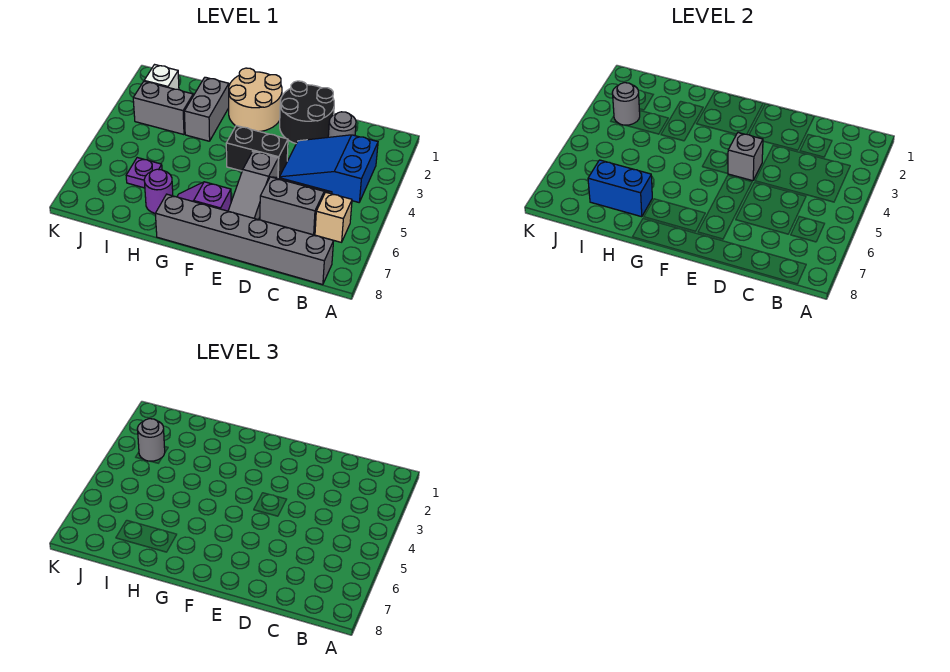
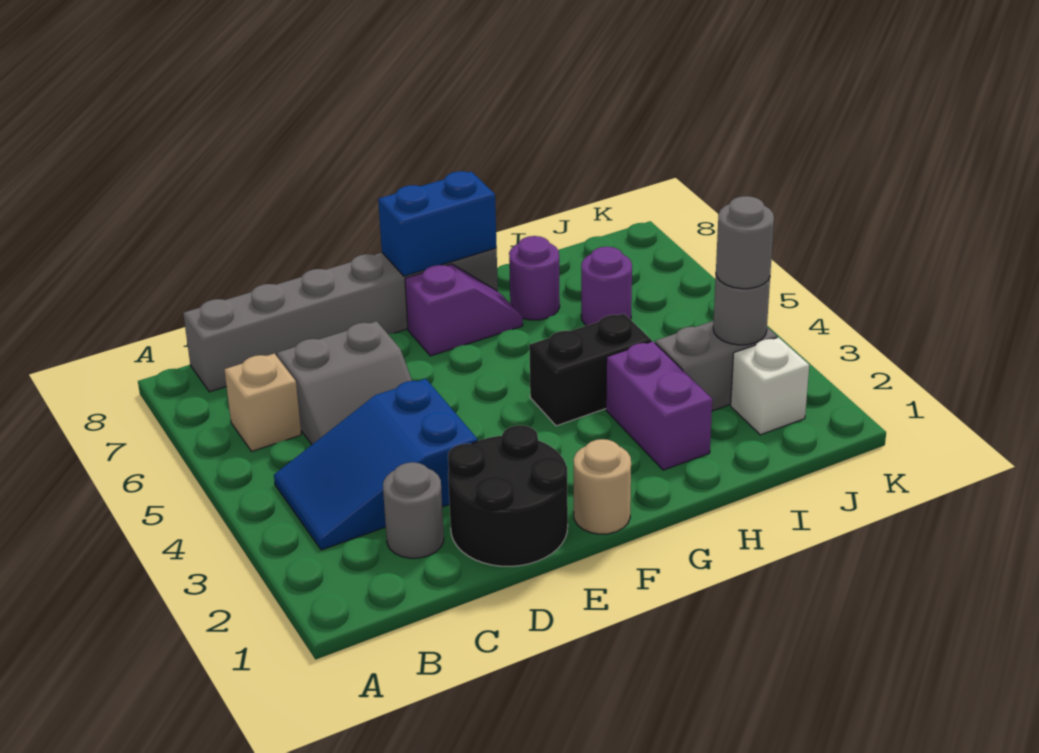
blue 2x3 slope [280,135,378,202] -> blue 2x3 slope turned to [274,379,478,550]
black 1x2 brick [226,126,288,178] -> black 1x2 brick moved to [529,313,652,426]
grey 1x1 brick [728,133,763,181] -> none
grey 1x3 slope [228,151,278,220] -> none
tan 2x2 round brick [229,68,282,132] -> tan 1x1 round brick [574,439,631,534]
grey 1x2 brick [184,77,229,141] -> purple 1x2 brick [606,341,712,470]
blue 1x2 brick [588,160,652,217] -> blue 1x2 brick moved to [378,171,497,276]
purple 1x1 plate [126,158,162,188] -> purple 1x1 round brick [581,247,632,326]

